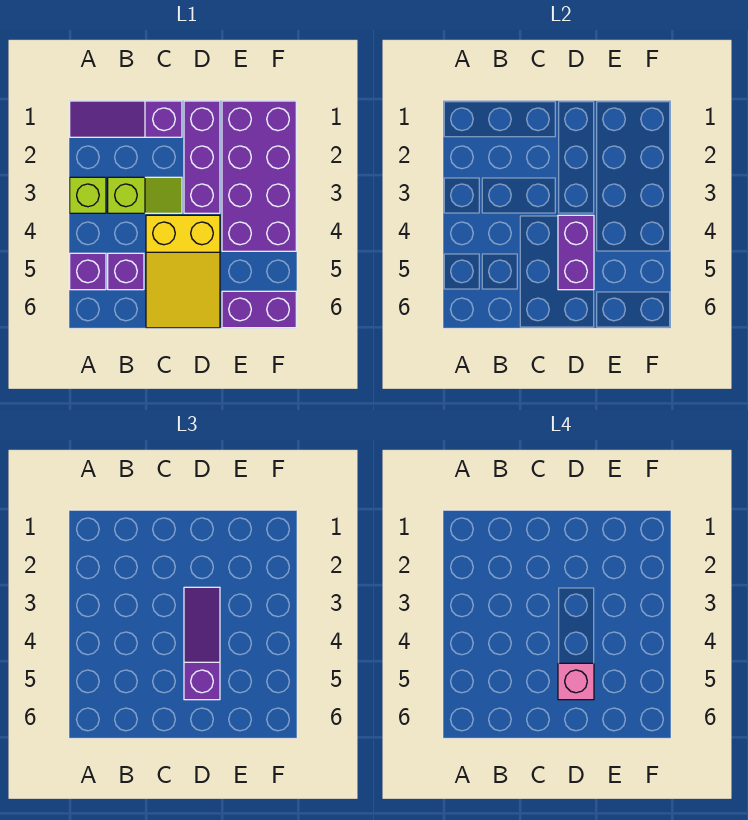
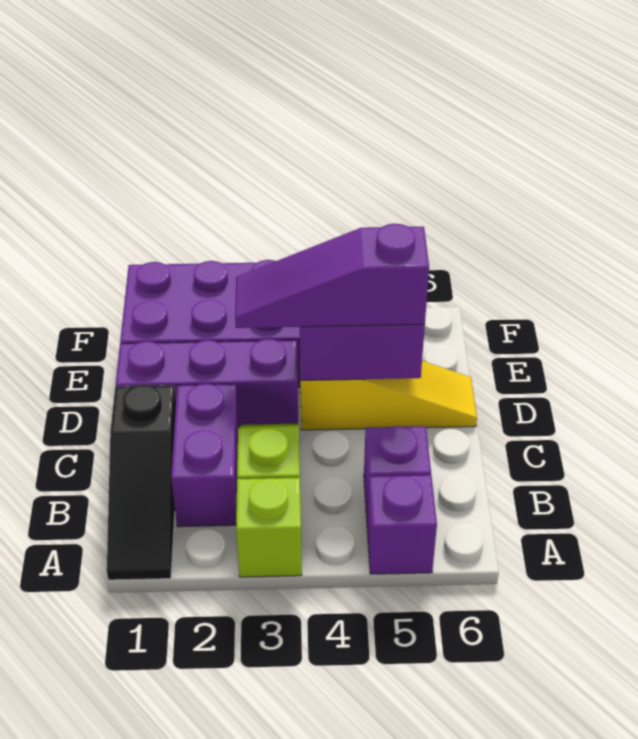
purple 1x3 slope [70,101,182,137] -> black 1x3 slope [107,385,176,580]
yellow 2x3 slope [146,215,220,328] -> yellow 1x3 slope [300,361,477,430]
pink 1x1 brick [558,663,594,700] -> none
purple 1x2 brick [222,291,296,328] -> purple 1x2 brick moved to [171,384,239,527]

